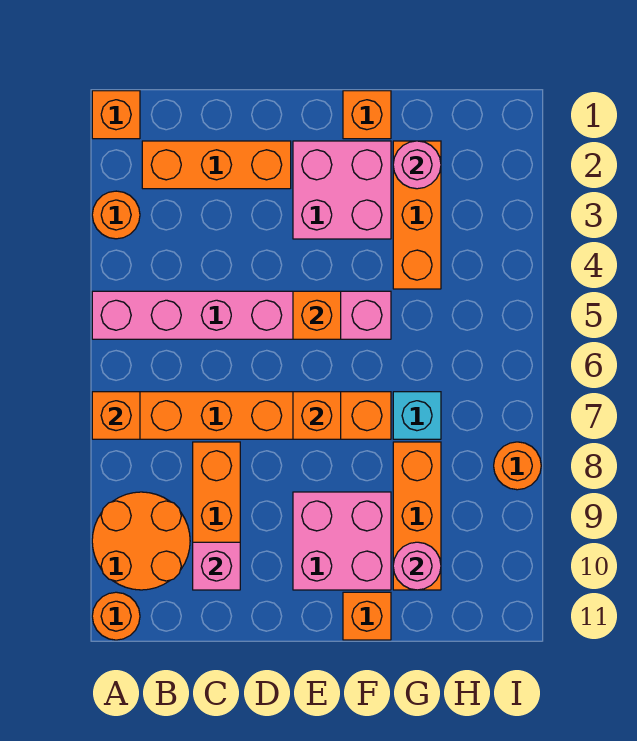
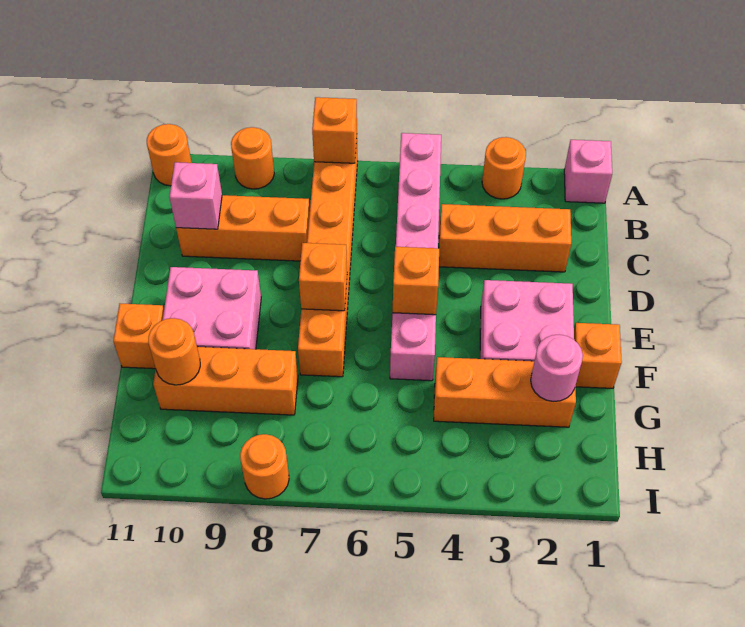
orange 1x1 brick [92,91,140,139] -> pink 1x1 brick [564,140,612,203]
orange 2x2 round brick [92,492,190,590] -> orange 1x1 round brick [231,127,274,189]
orange 1x3 brick [142,141,291,189] -> orange 1x3 brick turned to [439,204,571,272]
cyan 1x1 brick [393,392,441,439] -> none
pink 1x1 round brick [393,542,441,590] -> orange 1x1 round brick [148,318,200,385]

